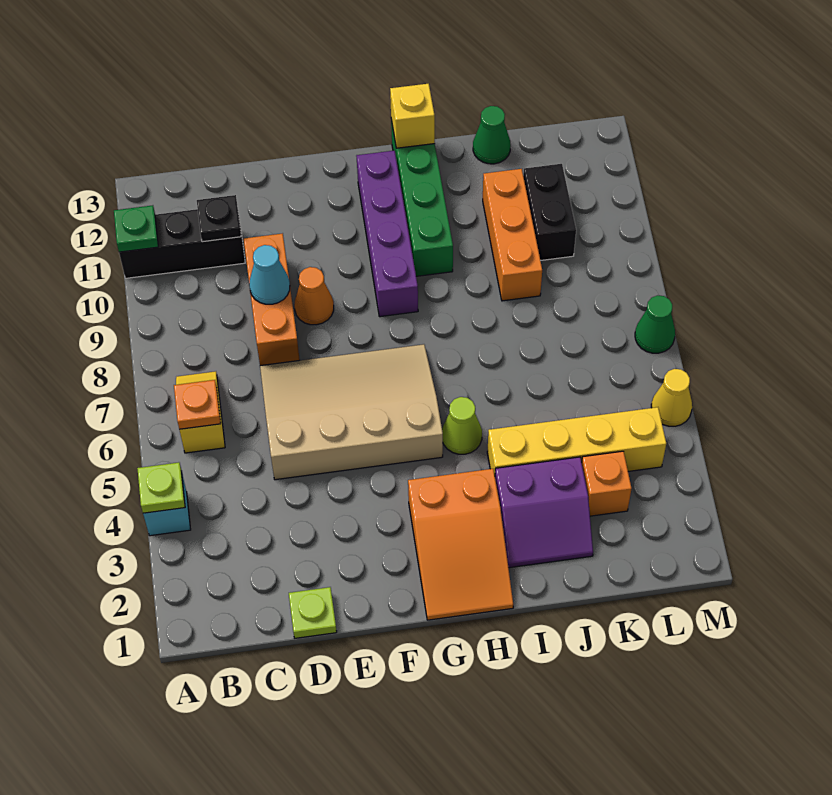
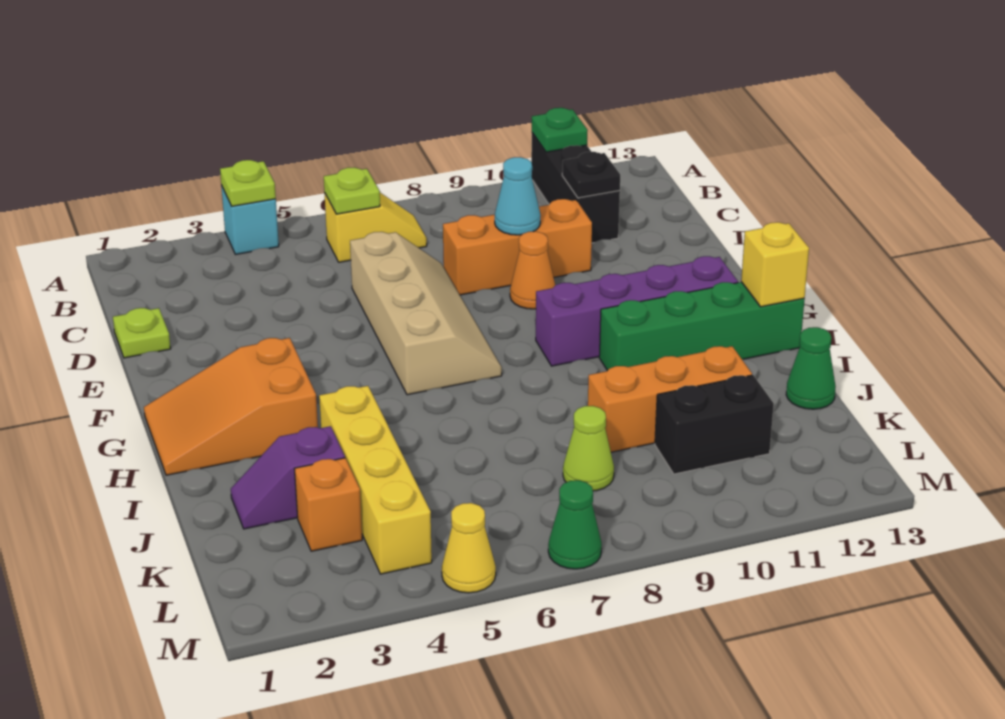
orange 1x1 plate [174,380,221,429] -> lime 1x1 plate [324,167,380,214]
tan 3x4 slope [260,344,443,480] -> tan 2x4 slope [350,232,502,395]
lime 1x1 cone [442,397,482,454] -> lime 1x1 cone moved to [563,406,614,491]
purple 2x2 slope [495,457,593,568] -> purple 1x2 slope [231,426,345,529]

